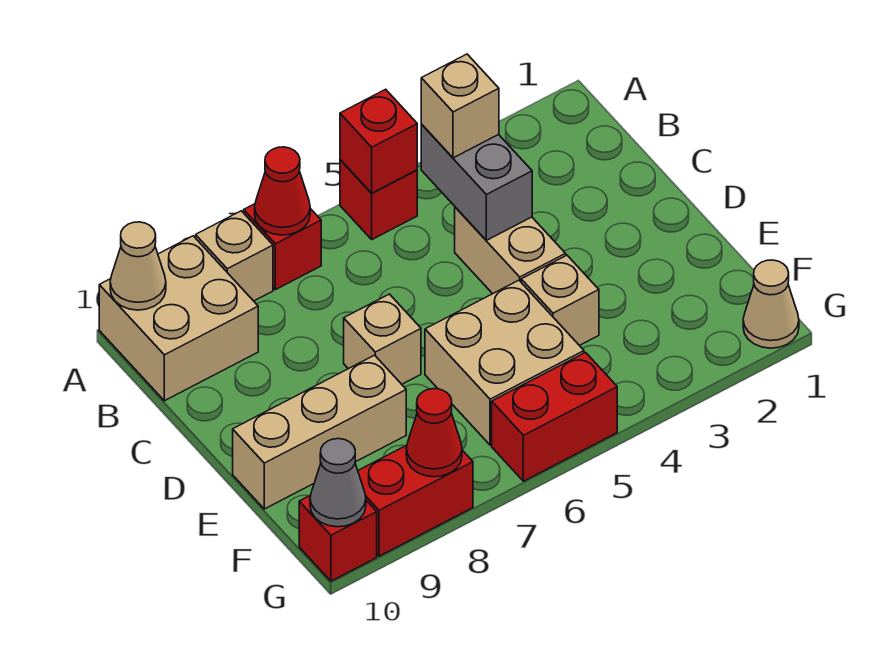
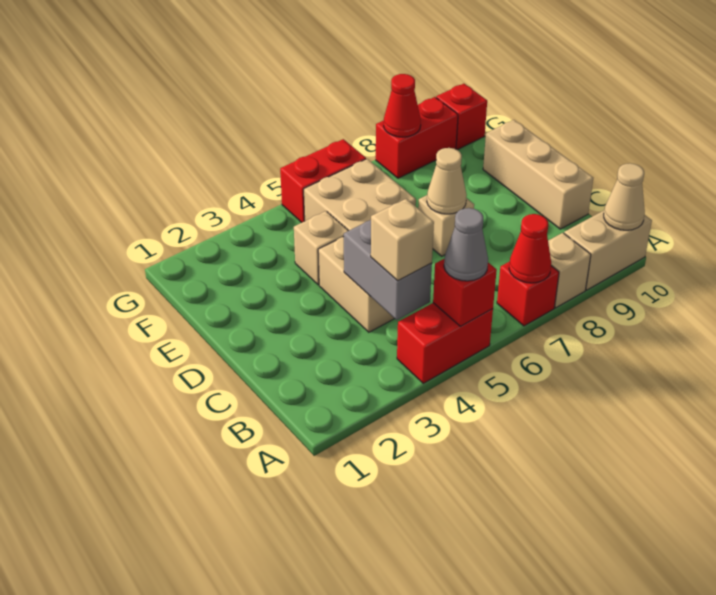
red 1x1 brick [340,160,417,239] -> red 1x2 brick [397,303,493,383]
tan 2x2 brick [99,236,258,401] -> tan 1x2 brick [564,211,652,290]
tan 1x3 brick [233,355,406,509] -> tan 1x3 brick turned to [483,120,593,229]
tan 1x1 cone [743,260,799,348] -> tan 1x1 cone moved to [427,148,467,214]
grey 1x1 cone [310,439,366,527] -> grey 1x1 cone moved to [444,208,488,281]

